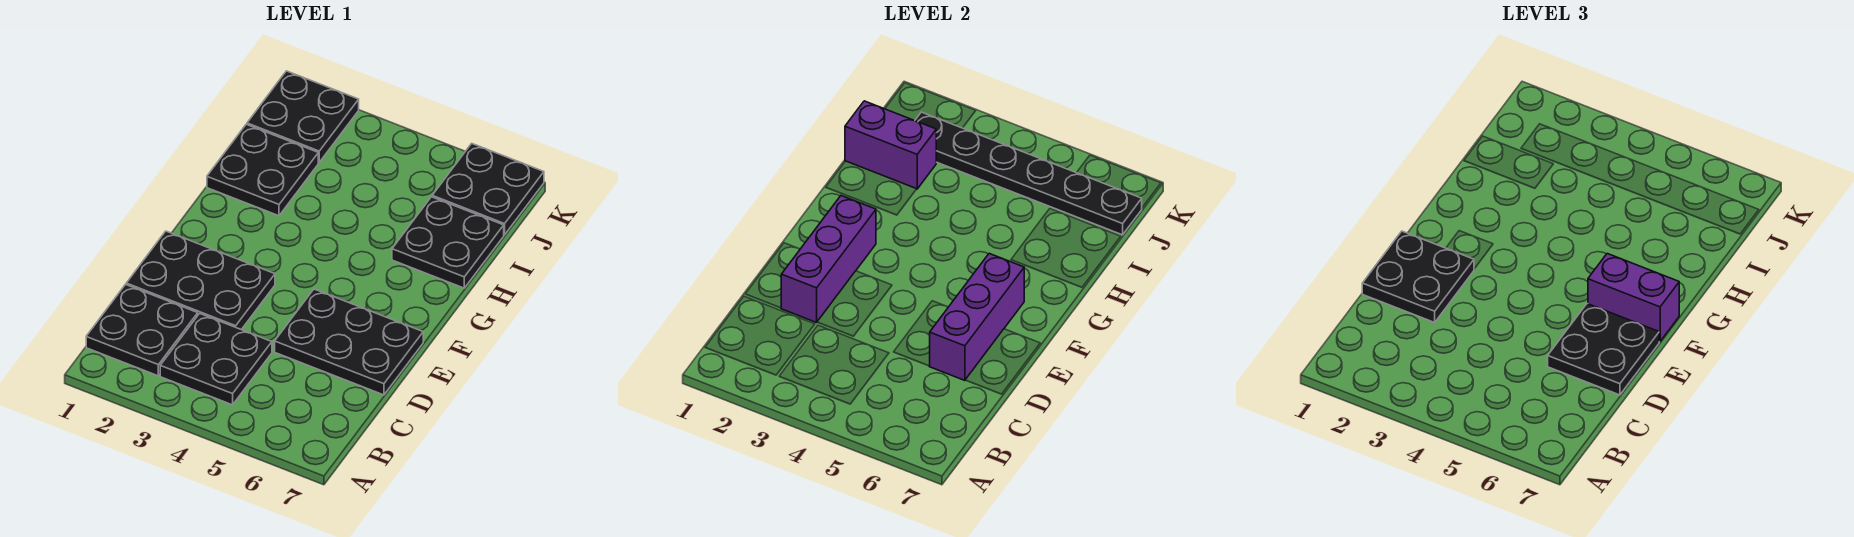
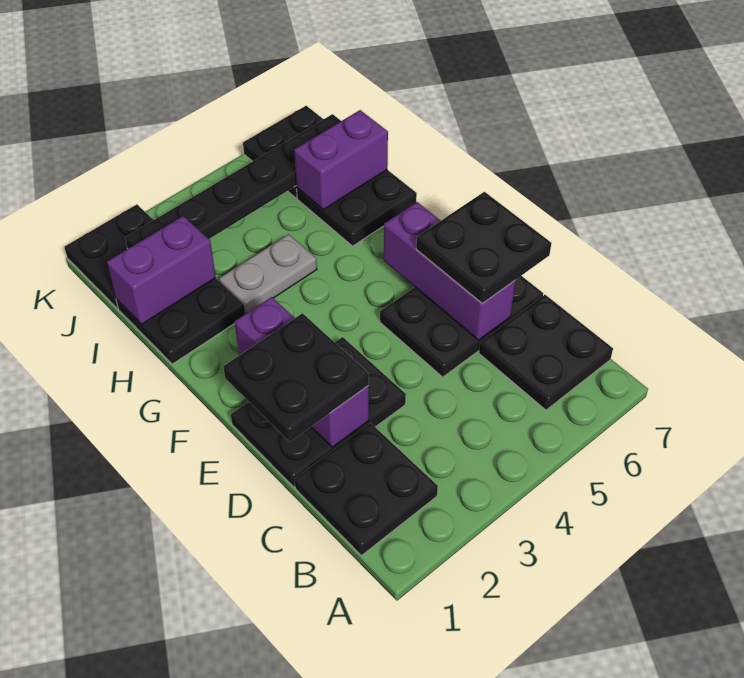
black 2x2 plate [160,313,272,405] -> black 2x2 plate moved to [479,295,613,410]
purple 1x2 brick [1588,254,1679,341] -> purple 1x2 brick moved to [294,110,388,210]
none -> grey 1x2 plate [219,234,317,313]

